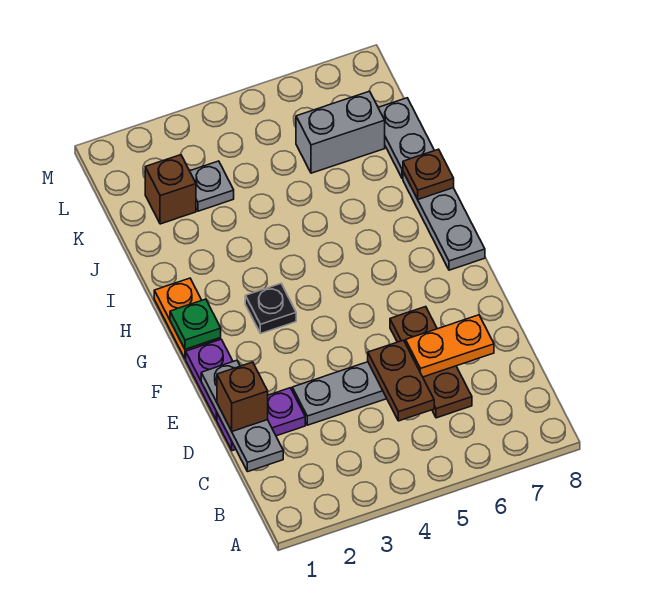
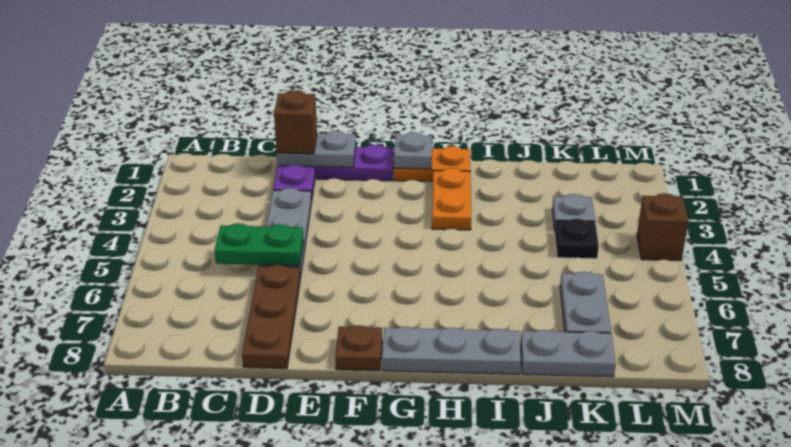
grey 1x3 plate [201,360,283,472] -> grey 1x2 plate [277,131,356,167]
brown 1x2 plate [368,340,434,421] -> green 1x2 plate [215,223,303,266]
brown 1x3 plate [390,307,472,418] -> brown 1x3 plate turned to [242,265,300,368]
orange 1x2 plate [406,315,494,377] -> orange 1x2 plate moved to [432,168,471,230]
green 1x1 plate [170,299,221,349] -> grey 1x1 plate [394,132,432,169]
black 1x1 plate [245,284,296,334] -> black 1x1 plate moved to [555,218,599,259]
brown 1x1 plate [403,149,454,199] -> brown 1x1 plate moved to [335,325,382,371]
brown 1x1 brick [145,155,196,224] -> brown 1x1 brick moved to [637,193,688,260]
grey 1x2 brick [296,91,385,173] -> grey 1x2 plate [560,272,611,333]

